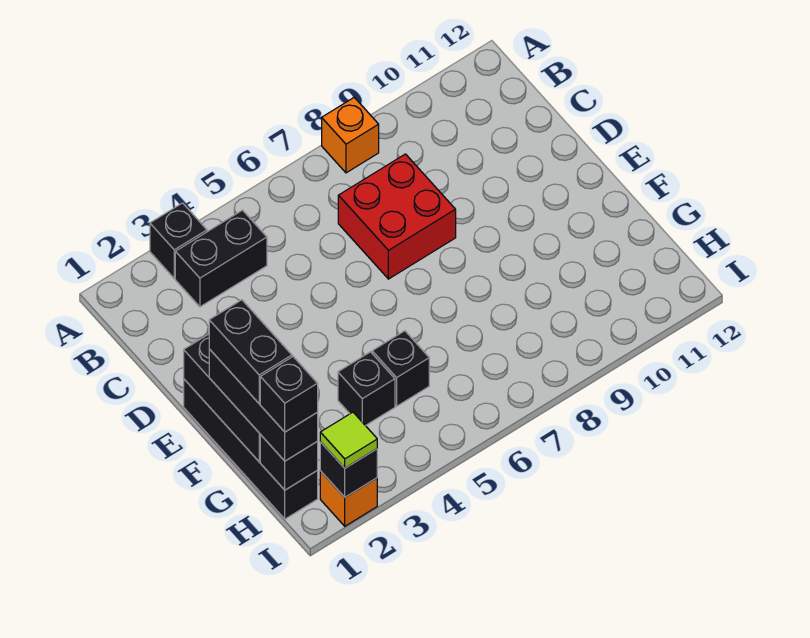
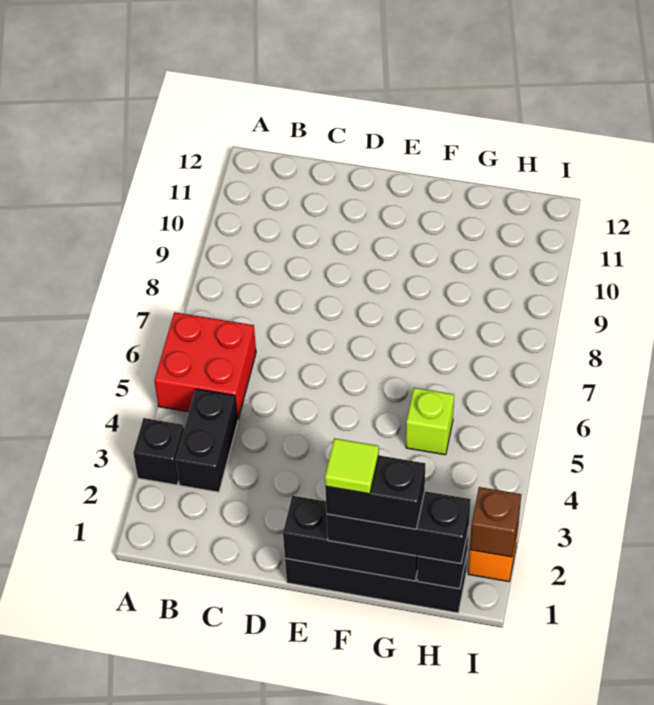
orange 1x1 brick [322,97,379,173] -> none
red 2x2 brick [338,154,456,279] -> red 2x2 brick moved to [154,312,256,419]
black 1x1 brick [338,352,395,426] -> none
black 1x1 brick [372,331,429,406] -> lime 1x1 brick [406,388,454,455]
black 1x1 brick [260,357,318,432] -> none
black 1x1 brick [320,442,377,497] -> brown 1x1 brick [470,487,521,557]
lime 1x1 tile [320,412,377,468] -> lime 1x1 tile moved to [325,438,379,494]

